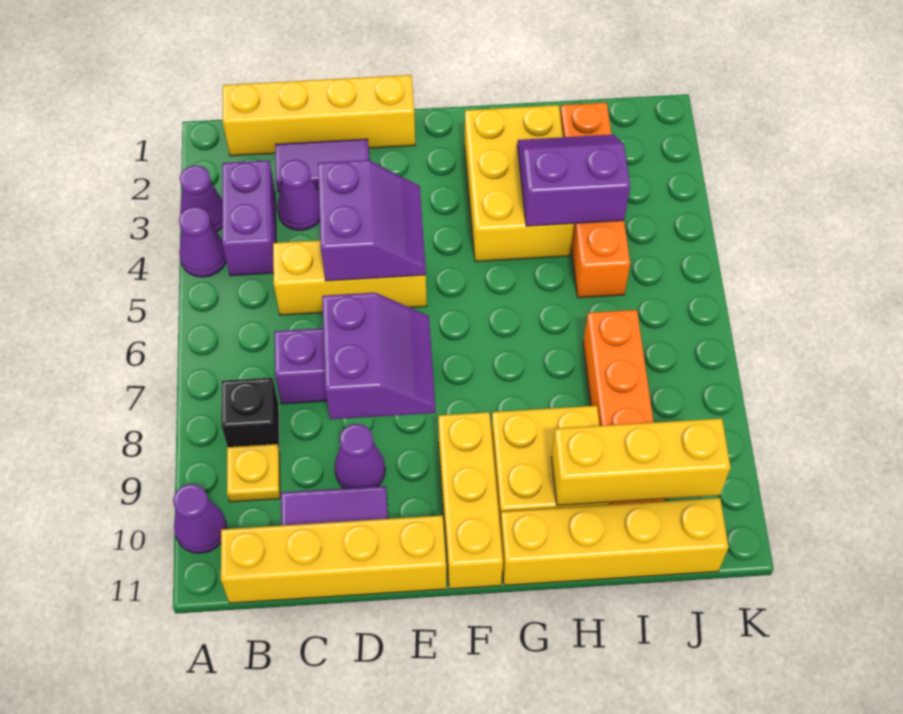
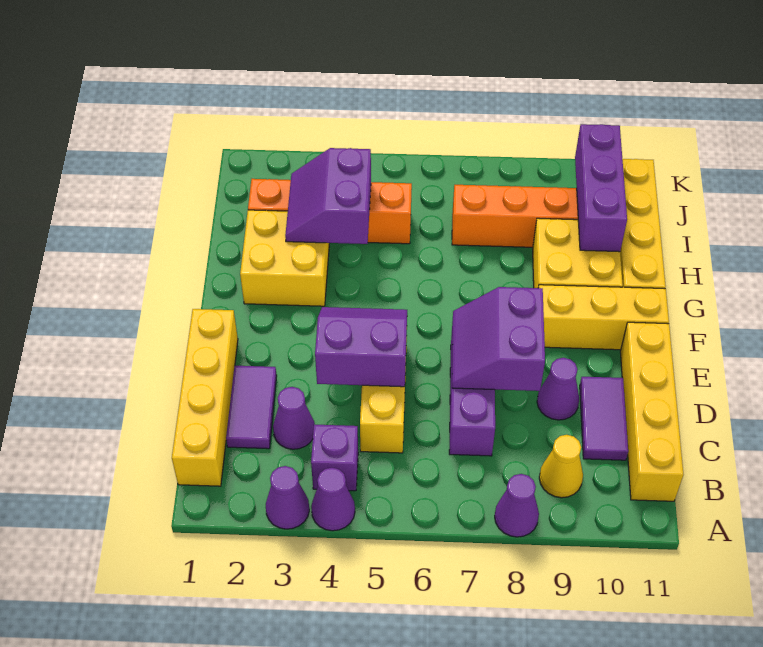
purple 1x1 cone [173,484,227,553] -> purple 1x1 cone moved to [495,474,539,537]
purple 1x2 brick [222,160,276,276] -> purple 1x1 brick [311,425,358,491]
black 1x1 brick [221,378,279,448] -> none
yellow 1x1 plate [227,444,280,502] -> yellow 1x1 cone [539,435,583,498]
purple 2x2 slope [322,293,436,419] -> purple 2x2 slope turned to [452,287,545,391]
yellow 2x3 brick [465,105,574,262] -> yellow 2x2 brick [240,210,329,306]
yellow 1x3 brick [551,419,731,506] -> purple 1x3 brick [575,124,627,252]

